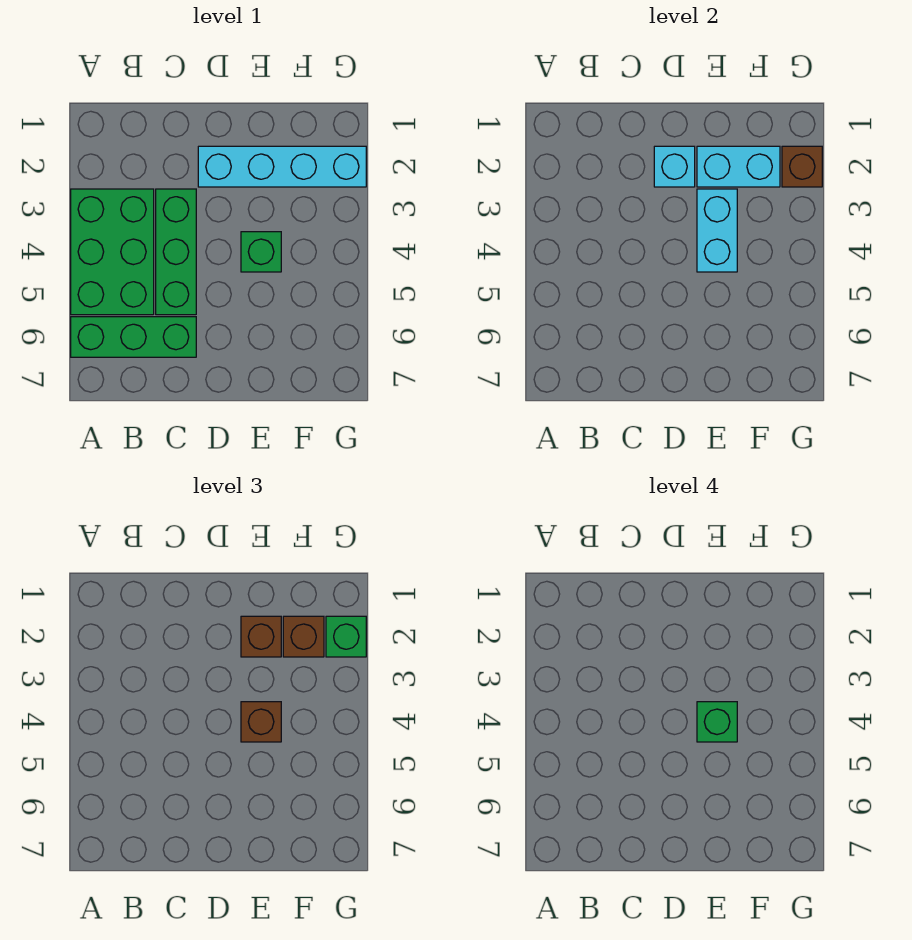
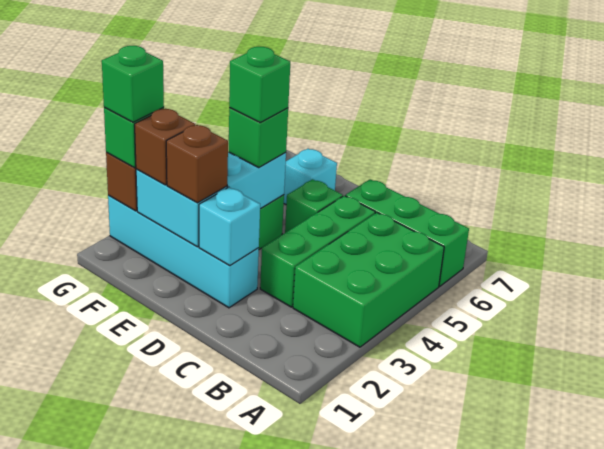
none -> green 1x1 brick [285,179,343,233]
brown 1x1 brick [241,702,281,742] -> green 1x1 brick [229,108,288,167]
none -> cyan 1x1 brick [284,149,337,204]
none -> green 1x1 brick [102,46,164,122]

